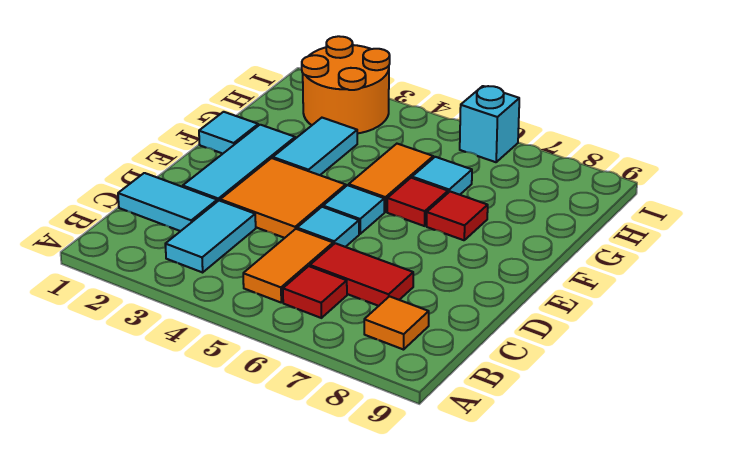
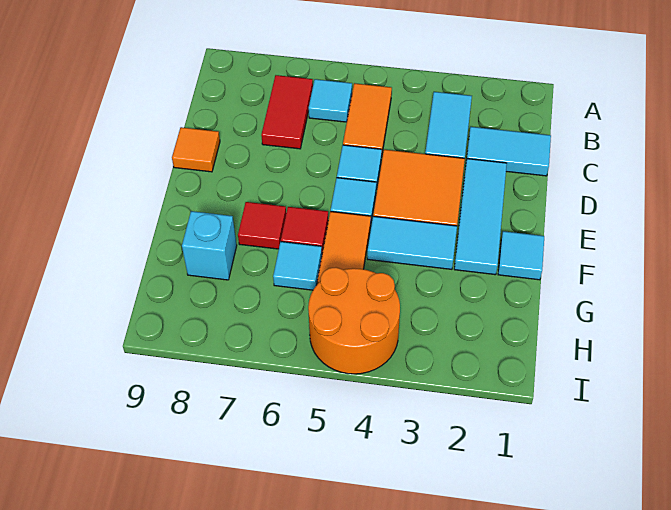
red 1x1 tile [283,266,347,318] -> cyan 1x1 tile [309,79,352,122]
orange 1x1 tile [364,296,429,350] -> orange 1x1 tile moved to [172,127,220,172]
red 1x2 tile [310,243,413,306] -> red 1x2 tile turned to [261,75,313,149]
cyan 1x2 tile [273,118,357,175] -> cyan 1x2 tile turned to [367,216,457,269]
orange 2x2 round brick [302,36,390,133] -> orange 2x2 round brick moved to [308,267,400,374]
cyan 1x1 brick [460,86,519,162] -> cyan 1x1 brick moved to [182,211,237,280]

